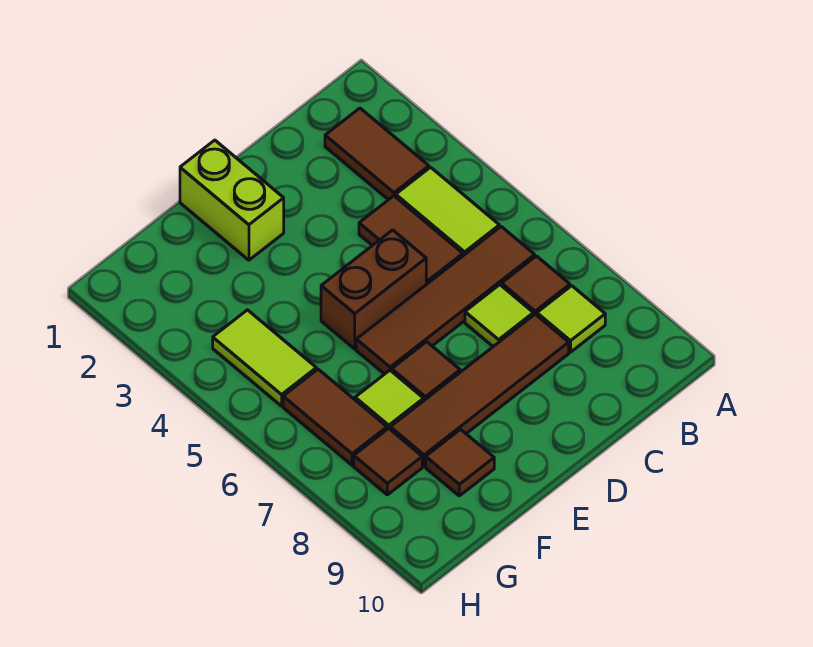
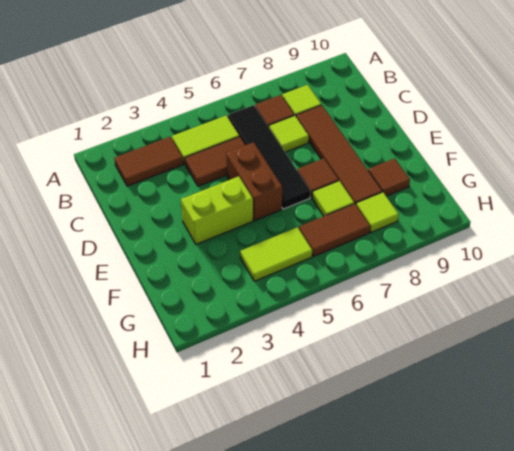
brown 1x4 tile [356,227,535,374] -> black 1x4 tile [228,105,310,209]
lime 1x2 brick [180,140,284,260] -> lime 1x2 brick moved to [181,176,253,244]
brown 1x1 tile [354,428,422,495] -> lime 1x1 tile [356,192,399,232]

